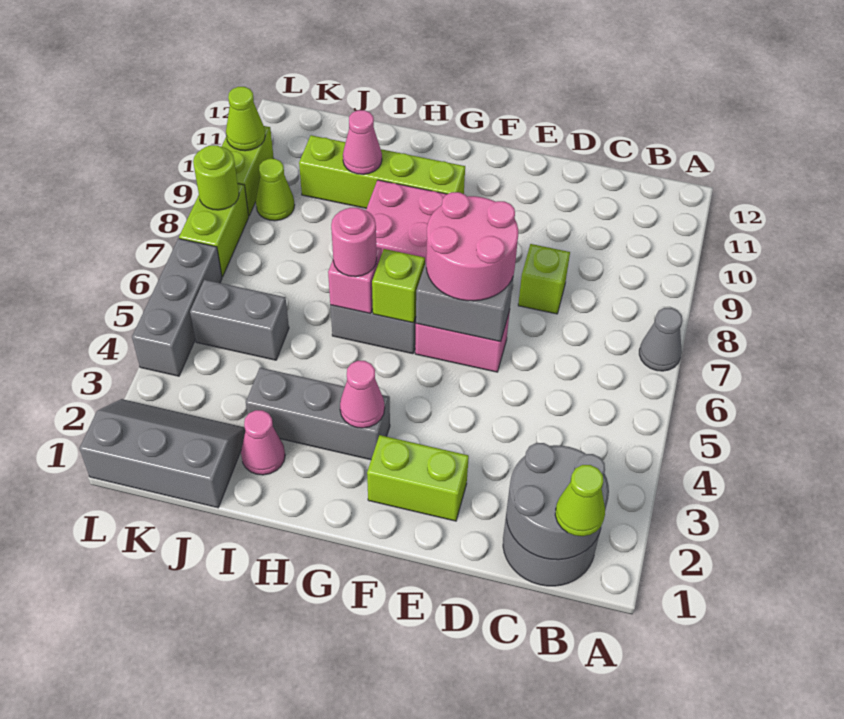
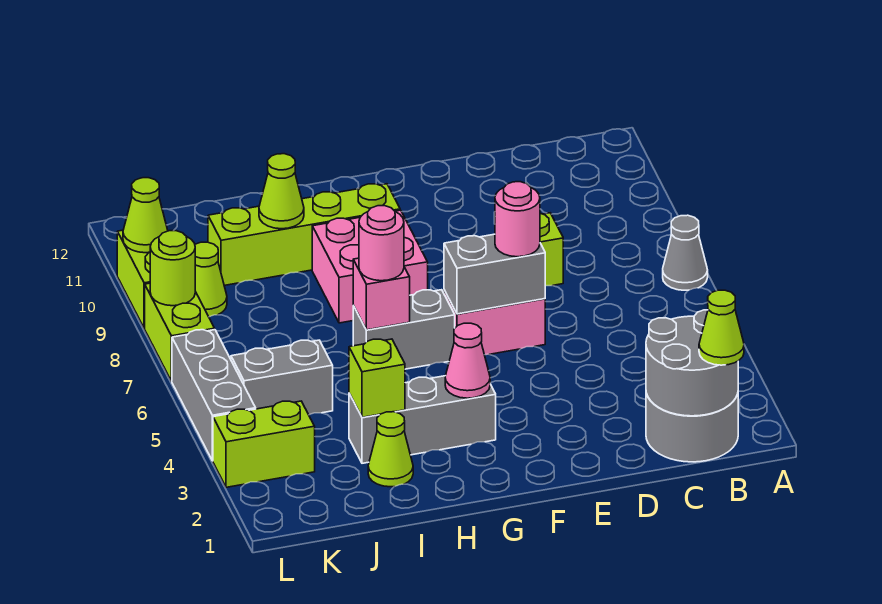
lime 1x2 brick [367,435,469,521] -> lime 1x2 brick moved to [213,401,315,487]
pink 2x2 round brick [426,192,518,301] -> pink 1x1 round brick [495,182,540,257]
lime 1x1 brick [372,249,425,323] -> lime 1x1 brick moved to [349,339,405,417]
pink 1x1 cone [241,410,285,475] -> lime 1x1 cone [368,412,413,487]
pink 1x1 cone [343,110,382,174] -> lime 1x1 cone [259,154,304,229]
grey 2x3 slope [79,399,245,508] -> none

